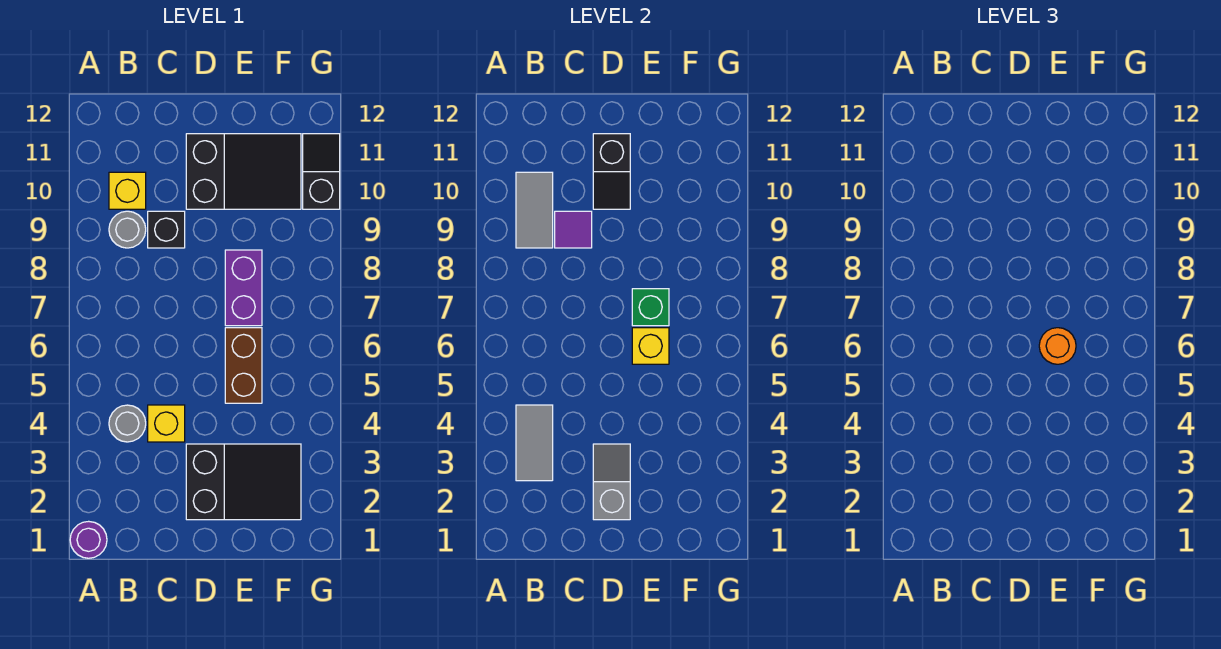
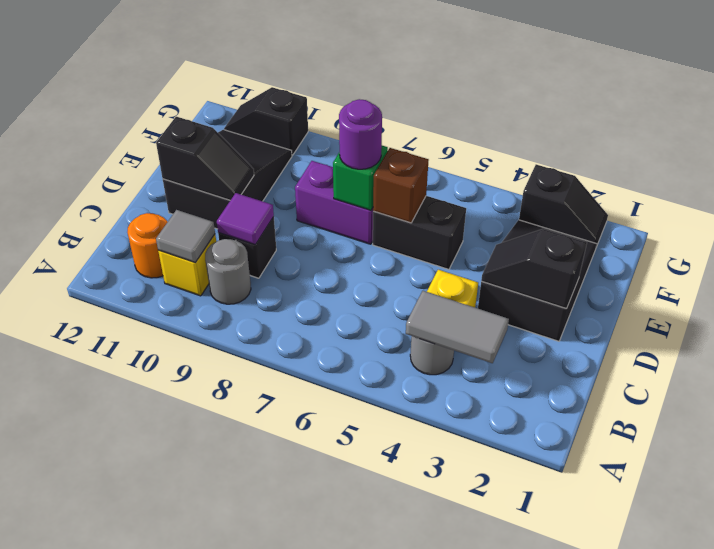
purple 1x1 round brick [70,521,107,558] -> purple 1x1 round brick moved to [339,99,382,169]
grey 1x2 tile [516,172,553,248] -> grey 1x1 tile [156,210,215,262]
grey 1x2 slope [593,444,630,520] -> black 1x2 slope [481,229,587,309]
brown 1x2 brick [225,328,262,403] -> black 1x2 brick [373,196,466,269]
yellow 1x1 brick [632,328,669,364] -> brown 1x1 brick [373,148,429,223]
orange 1x1 round brick [1039,328,1076,364] -> orange 1x1 round brick moved to [127,213,167,278]
none -> black 1x2 slope [519,164,608,247]

